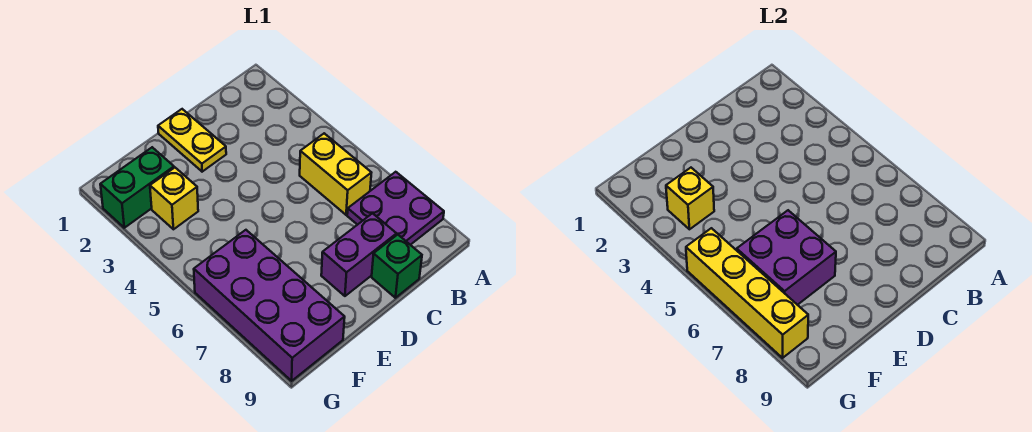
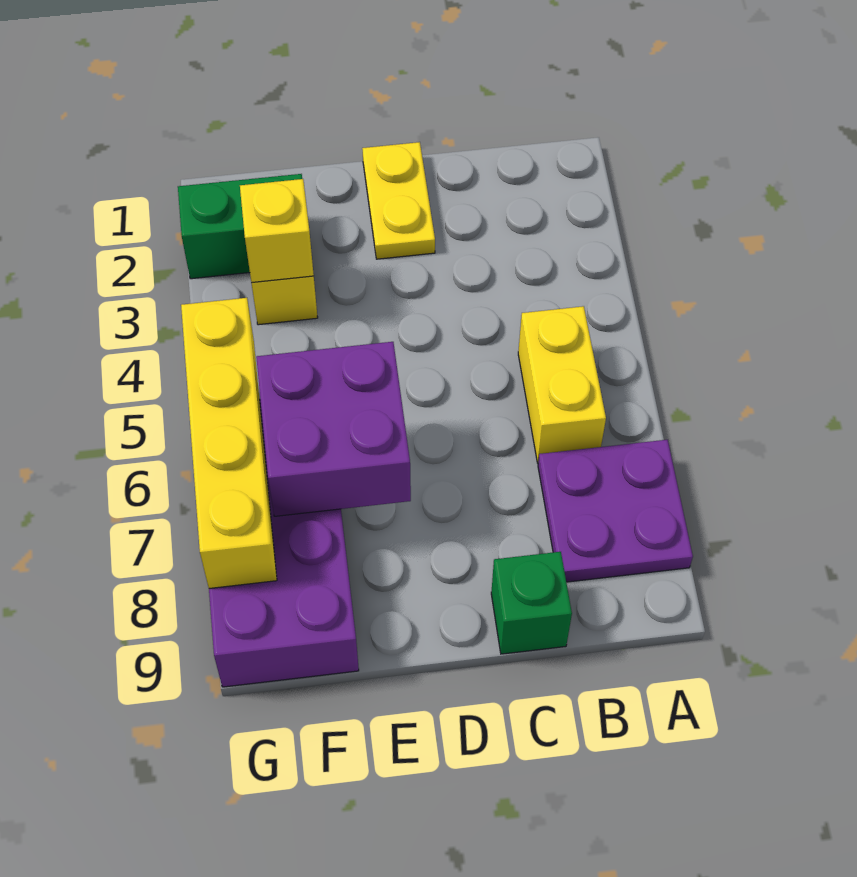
purple 1x2 brick [321,213,397,296] -> none

